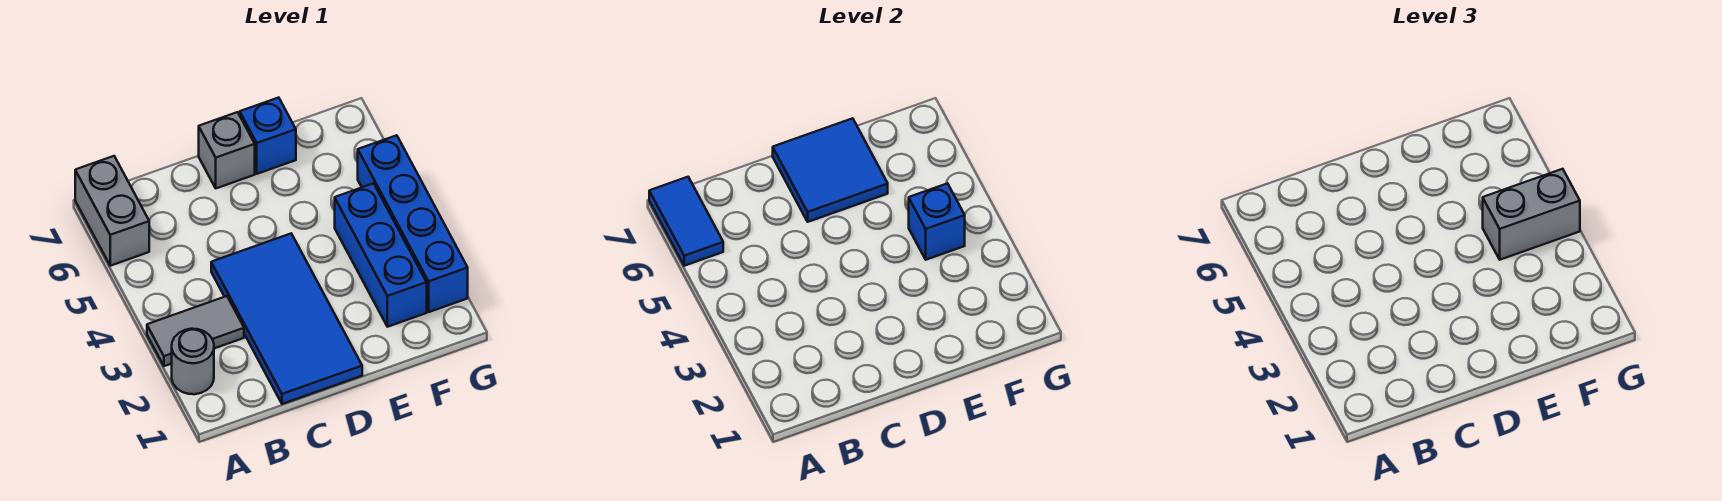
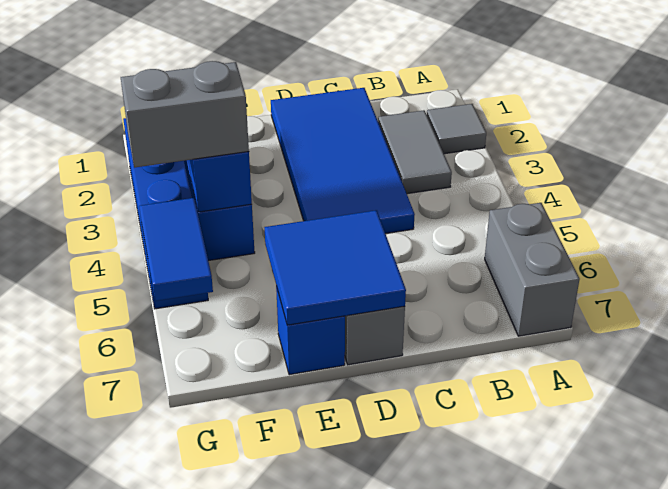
grey 1x1 round brick [172,329,214,394] -> grey 1x1 tile [427,104,486,154]
grey 1x2 tile [147,296,244,366] -> grey 1x2 tile turned to [378,110,452,194]
blue 1x2 tile [649,177,723,266] -> blue 1x2 tile moved to [139,198,213,301]

